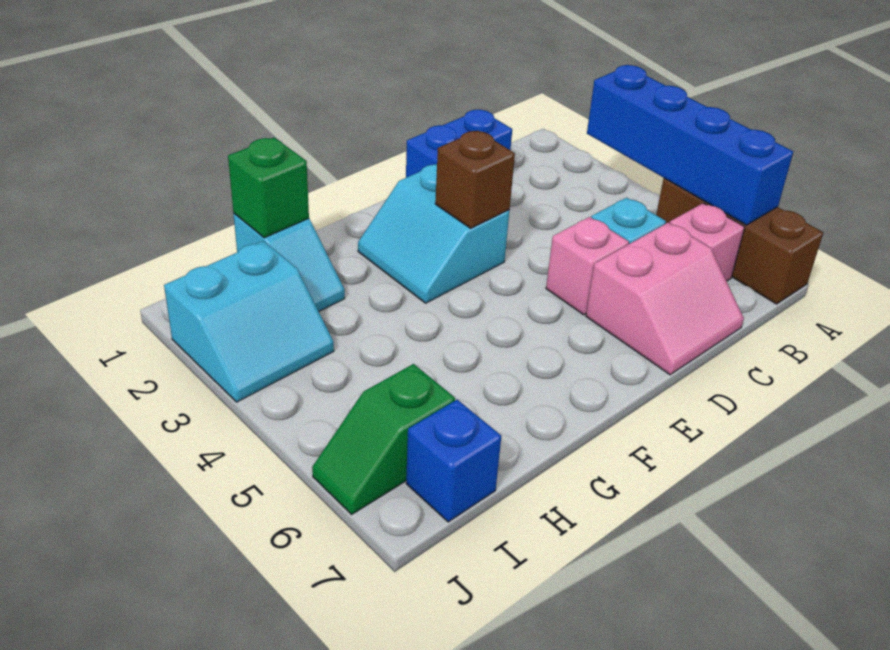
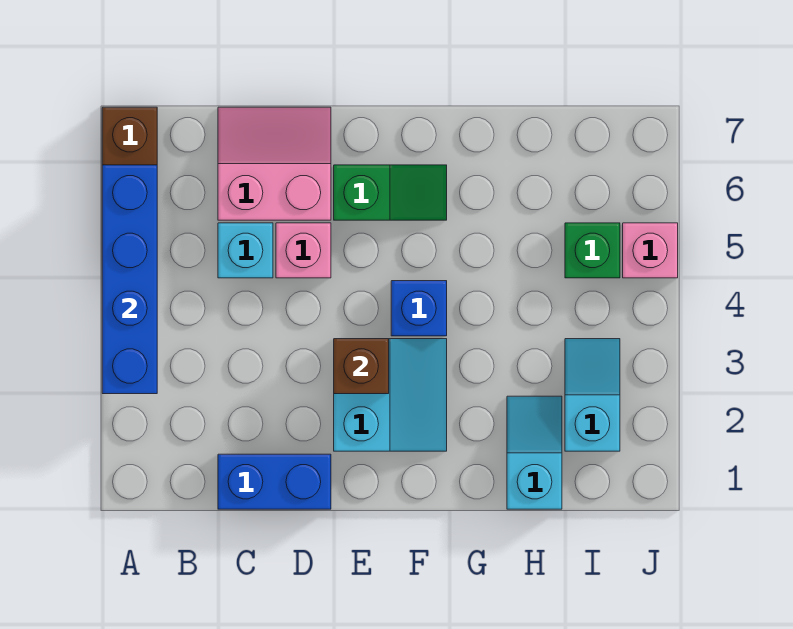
pink 1x1 brick [670,203,745,281] -> pink 1x1 brick moved to [623,223,678,278]
green 1x1 brick [228,138,309,238] -> green 1x1 brick moved to [565,223,620,278]
cyan 2x2 slope [164,241,334,402] -> cyan 1x2 slope [565,339,620,451]
green 1x2 slope [312,364,455,514] -> green 1x2 slope moved to [334,165,447,220]
blue 1x1 brick [406,400,501,522] -> blue 1x1 brick moved to [391,281,447,336]

